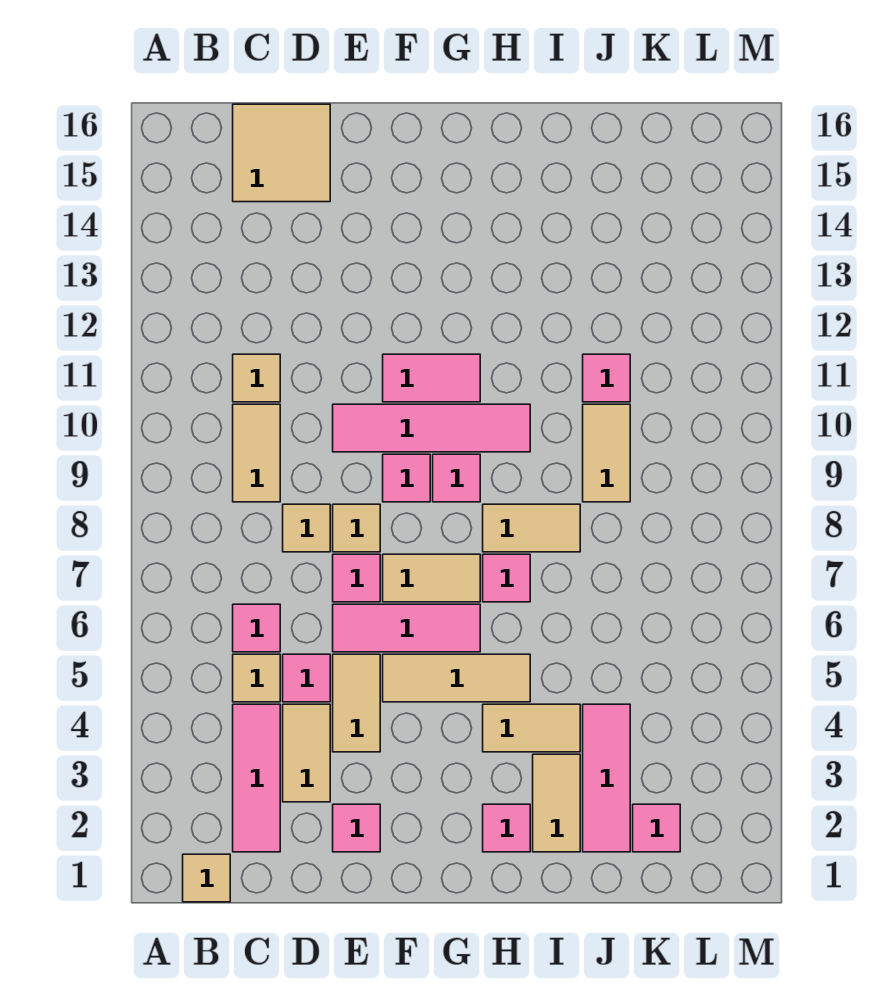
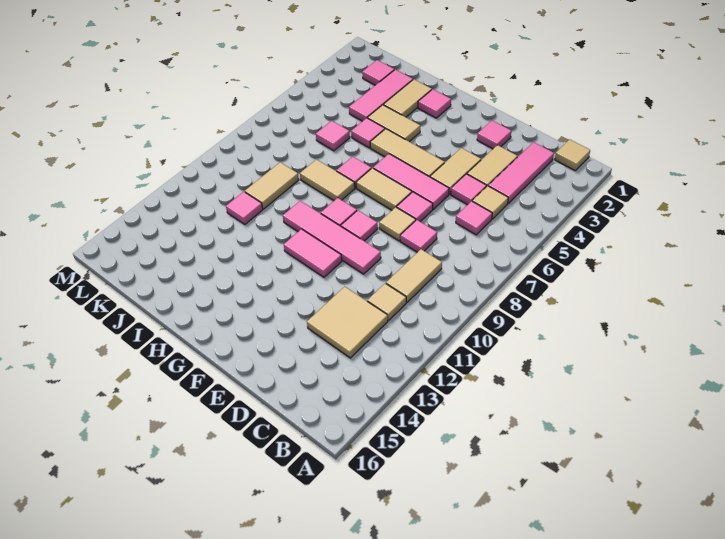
tan 2x2 tile [233,104,330,202] -> tan 2x2 tile moved to [307,287,388,358]
tan 1x1 tile [283,504,330,552] -> pink 1x1 tile [400,220,437,252]
none -> pink 1x1 tile [351,118,385,148]
none -> pink 1x1 tile [316,121,350,151]

